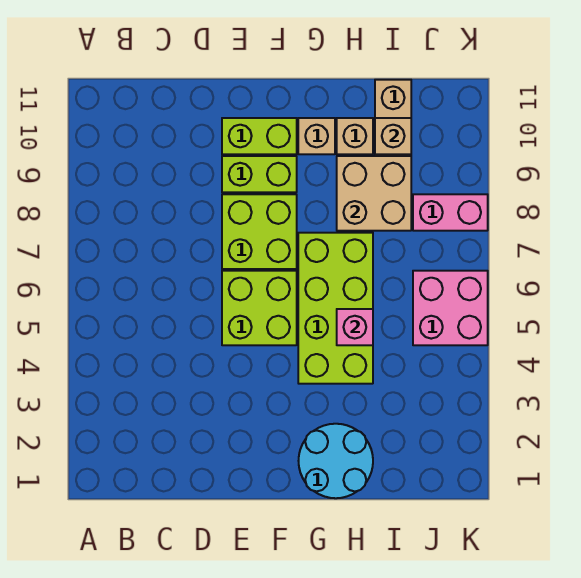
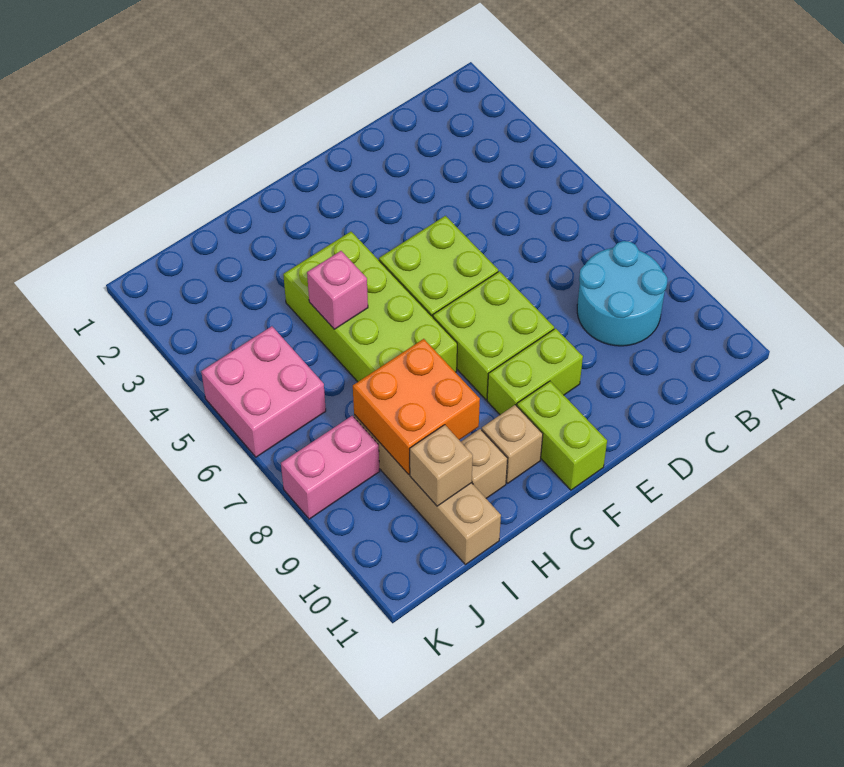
lime 1x2 brick [222,118,297,154] -> lime 1x2 brick turned to [517,381,607,490]
cyan 2x2 round brick [299,424,373,498] -> cyan 2x2 round brick moved to [577,241,667,346]
tan 2x2 brick [337,156,411,231] -> orange 2x2 brick [353,339,480,474]

